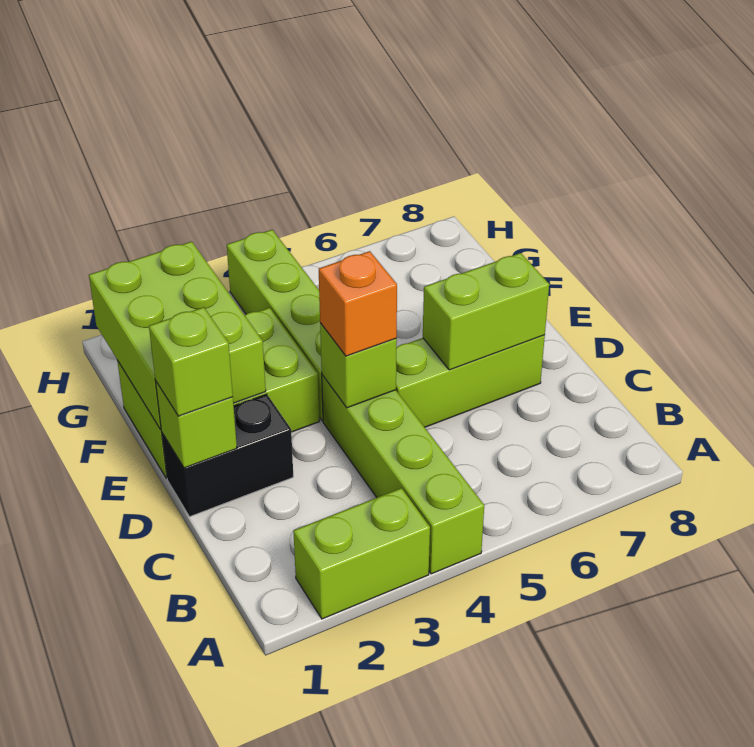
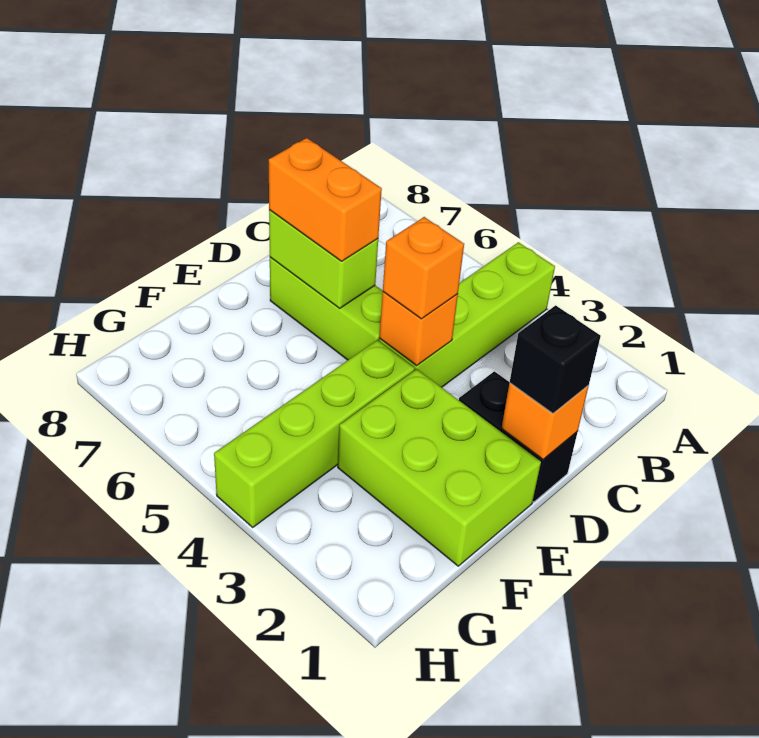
lime 1x2 brick [293,488,430,619] -> none
lime 1x1 brick [156,382,237,468] -> orange 1x1 brick [501,383,589,459]
lime 1x1 brick [149,307,233,416] -> black 1x1 brick [510,305,601,413]
lime 1x1 brick [320,323,397,408] -> orange 1x1 brick [379,292,458,365]
none -> orange 1x2 brick [269,138,382,261]
lime 2x3 brick [89,242,266,430] -> none

